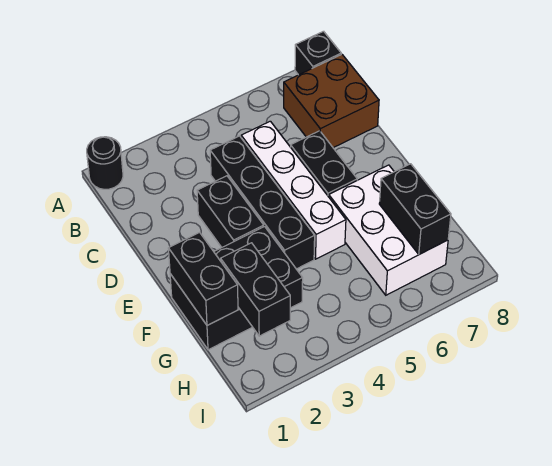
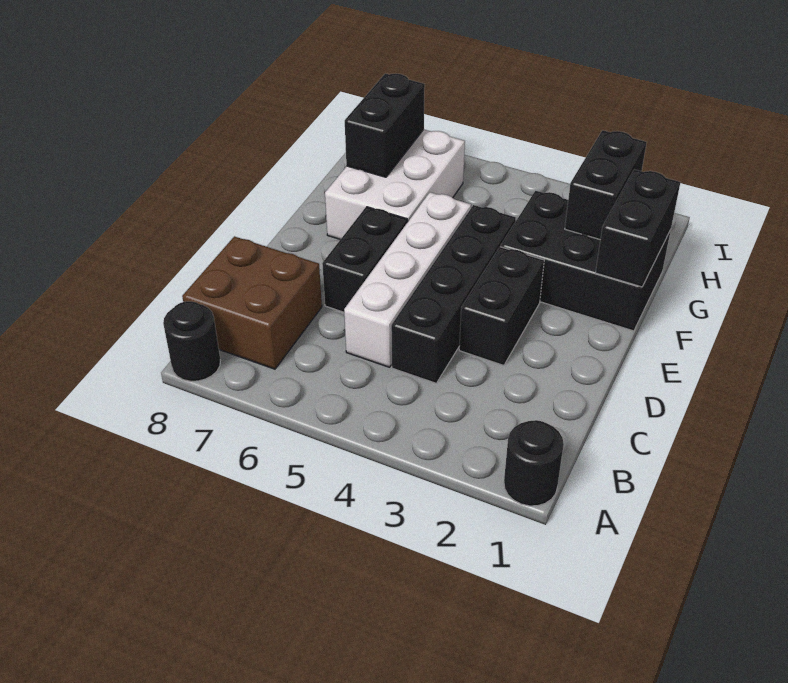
black 1x1 brick [295,31,341,75] -> black 1x1 round brick [163,301,220,381]

